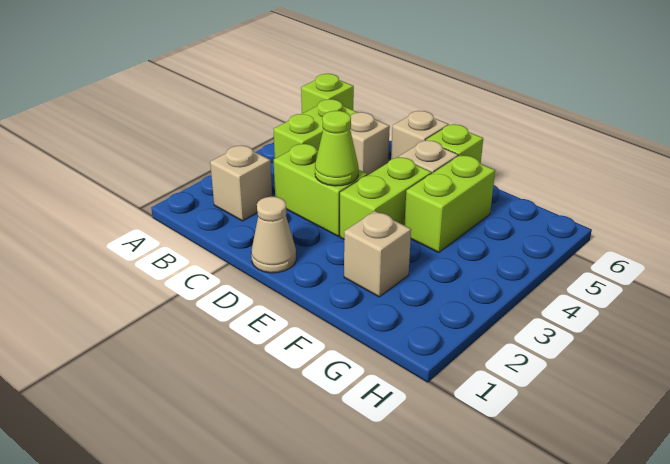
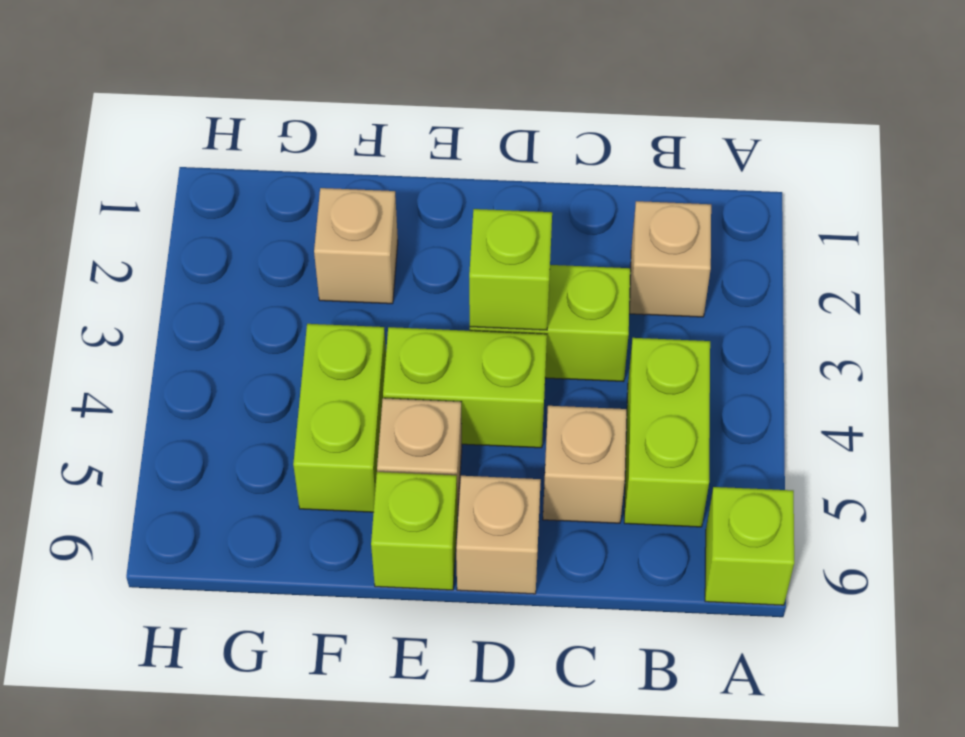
tan 1x1 cone [251,197,296,273] -> none
lime 1x1 cone [315,111,359,186] -> lime 1x1 brick [469,209,552,330]
lime 1x2 brick [340,157,432,239] -> lime 1x2 brick turned to [383,327,547,448]

